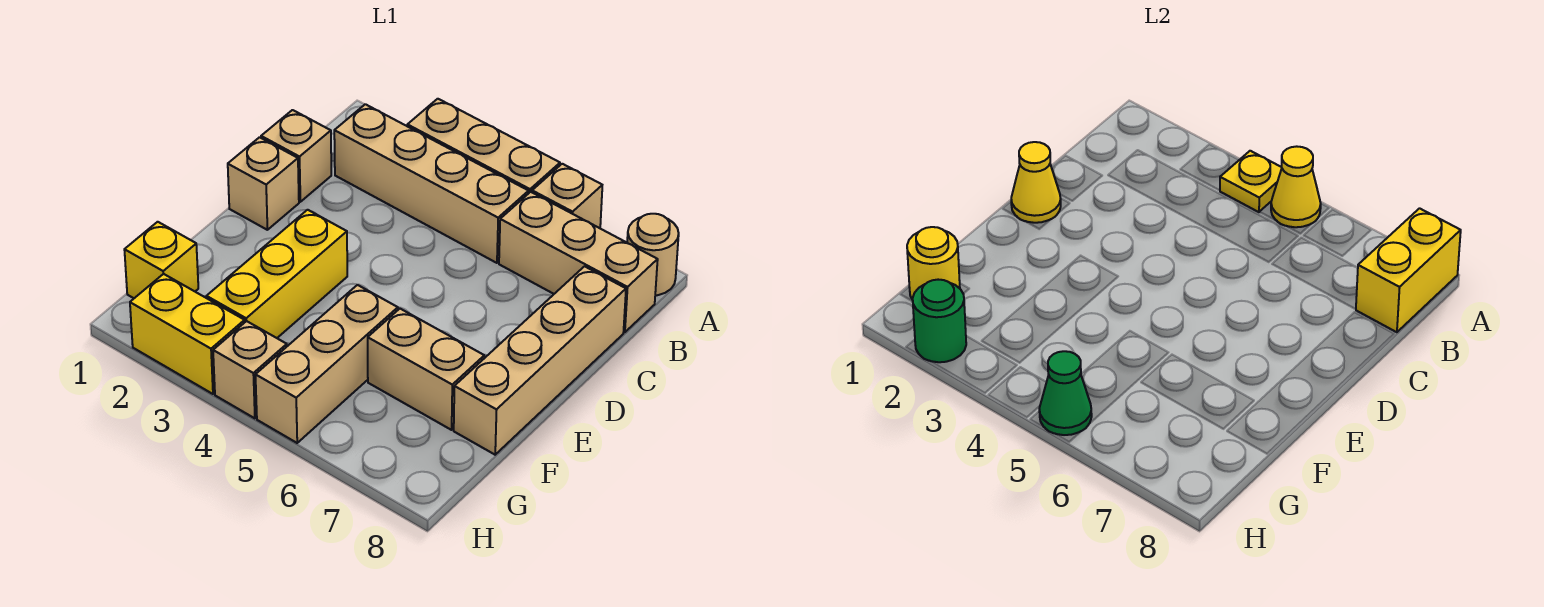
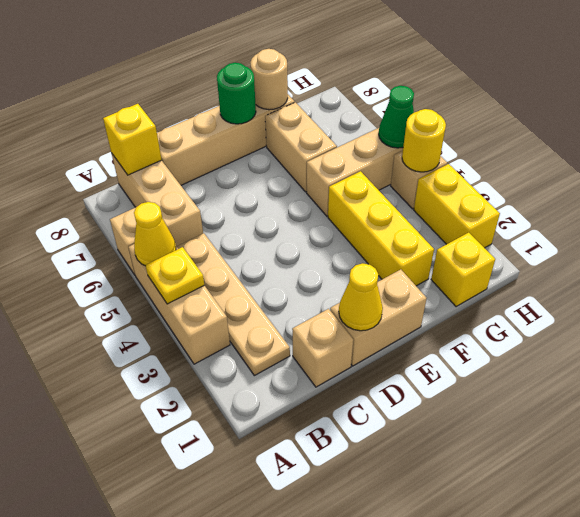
tan 1x1 round brick [627,214,679,295] -> tan 1x1 round brick moved to [250,49,288,110]
yellow 1x2 brick [1356,208,1461,332] -> yellow 1x1 brick [103,104,162,175]
tan 1x4 brick [334,104,529,263] -> tan 1x4 plate [177,233,290,376]
tan 1x1 brick [228,137,299,230] -> tan 1x2 brick [330,269,427,366]
yellow 1x3 brick [207,210,347,338] -> yellow 1x3 brick turned to [328,171,434,286]
yellow 1x1 round brick [907,227,960,300] -> yellow 1x1 round brick moved to [402,109,446,172]
green 1x1 round brick [913,280,966,362] -> green 1x1 round brick moved to [217,63,256,124]

